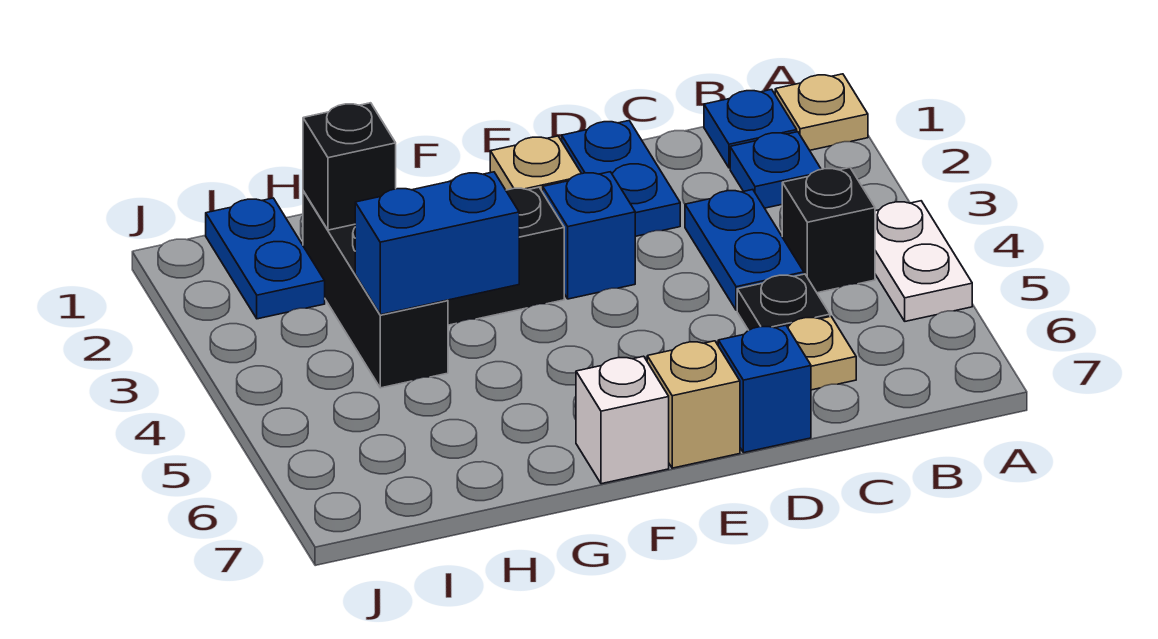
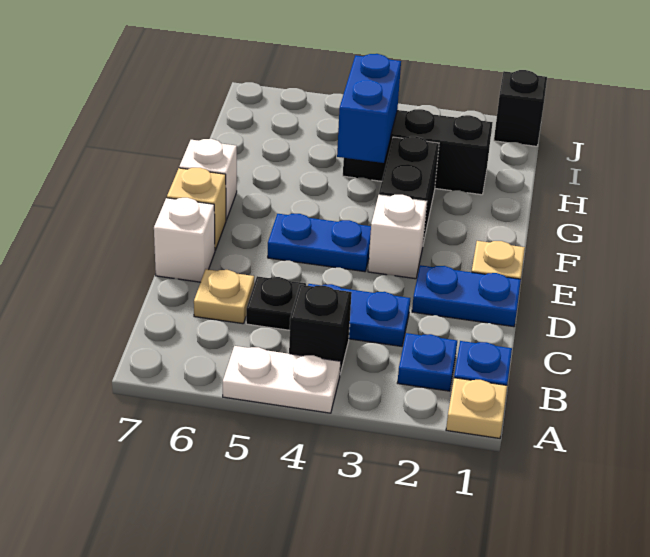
blue 1x1 brick [718,325,811,453] -> white 1x1 brick [154,198,215,282]
blue 1x1 brick [543,172,635,299] -> white 1x1 brick [368,195,427,279]
black 1x1 brick [303,103,396,230] -> black 1x1 brick moved to [494,70,547,146]
blue 1x2 plate [206,198,325,319] -> blue 1x2 plate moved to [268,214,371,272]

